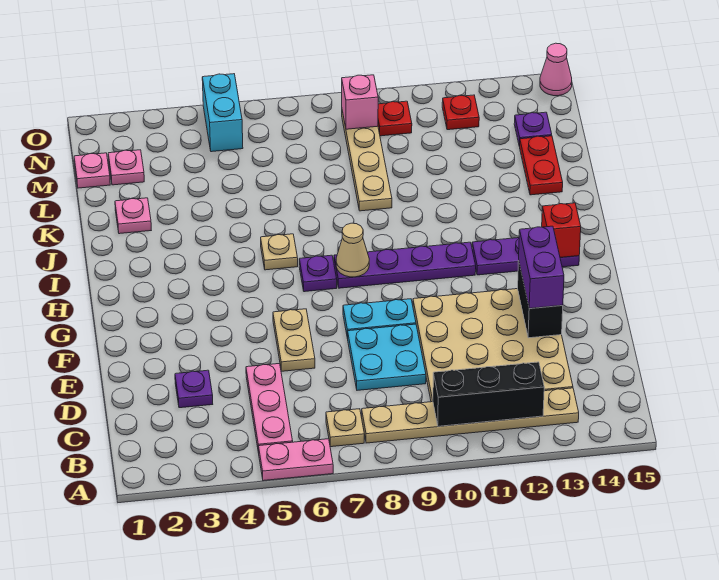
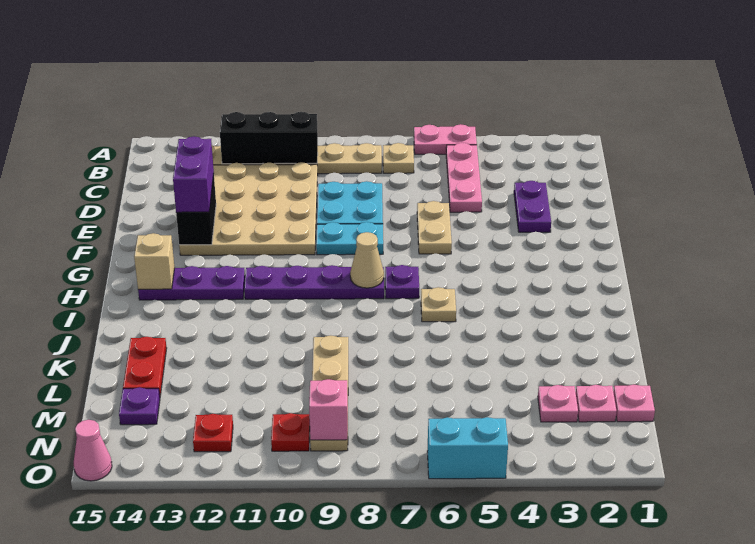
purple 1x1 plate [175,370,213,408] -> purple 1x2 plate [514,181,551,232]
red 1x1 brick [542,203,581,257] -> tan 1x1 brick [134,233,175,289]
pink 1x1 plate [115,198,151,234] -> pink 1x1 plate moved to [538,385,578,422]
cyan 1x2 brick [202,74,243,152] -> cyan 1x2 brick turned to [427,417,508,479]

